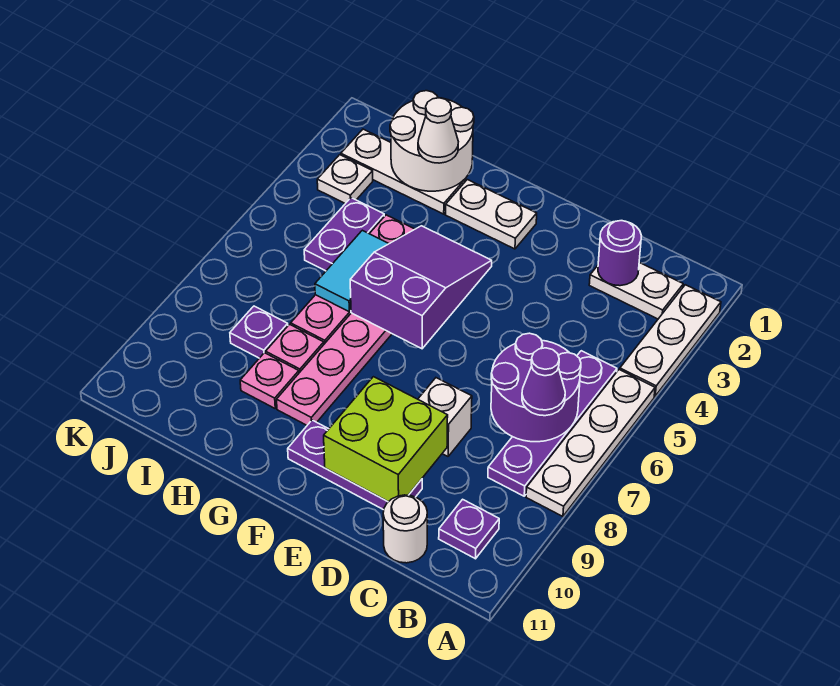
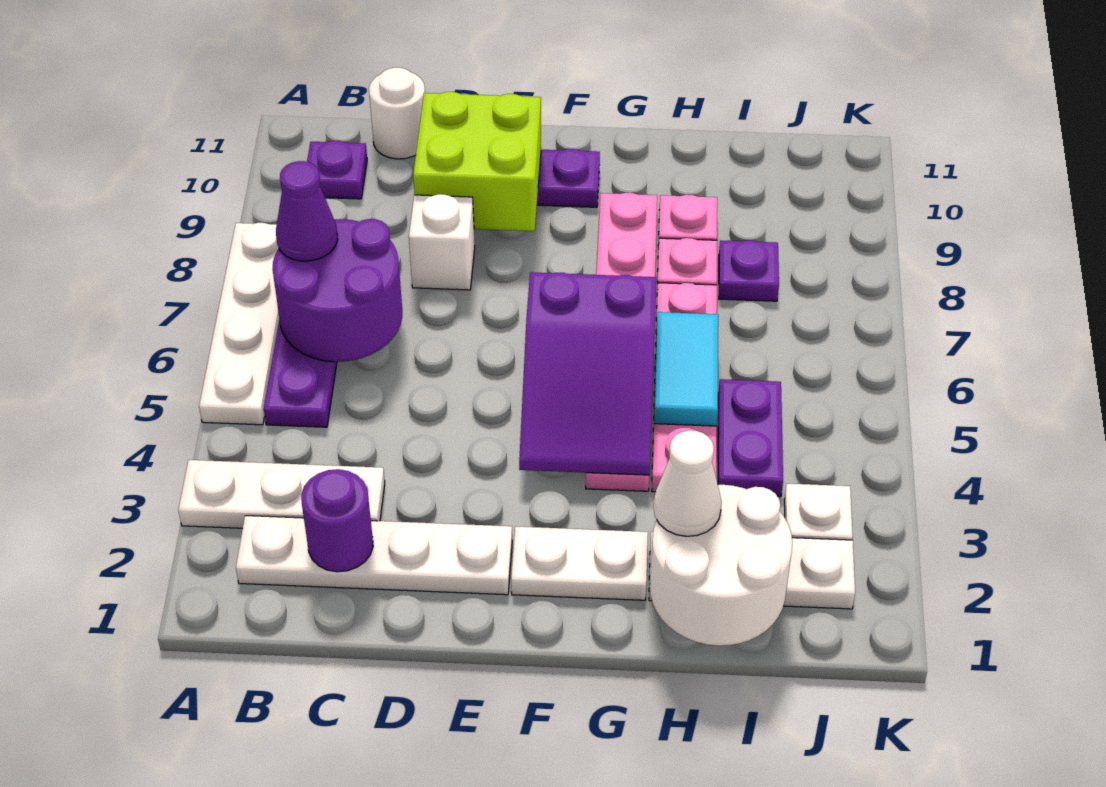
white 1x3 plate [620,285,721,396] -> white 1x3 plate turned to [178,460,385,528]
white 1x2 plate [589,263,683,319] -> white 1x4 plate [236,516,512,595]

